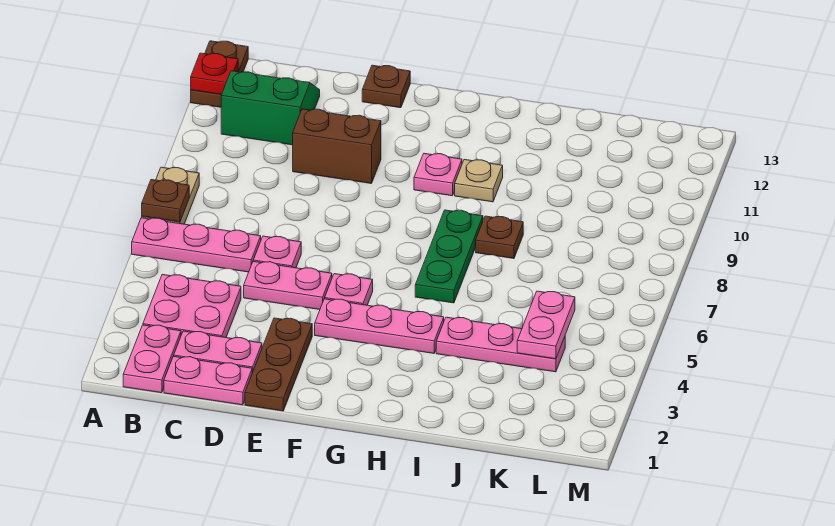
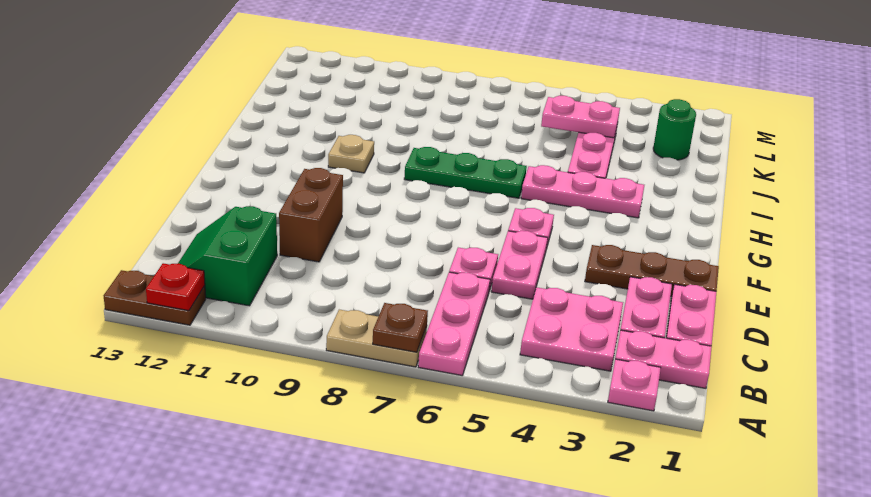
brown 1x1 plate [362,65,410,108] -> none
pink 1x3 plate [315,299,444,353] -> pink 1x3 plate turned to [521,165,644,218]
pink 1x1 plate [414,153,462,196] -> pink 1x1 plate moved to [608,359,661,411]
brown 1x1 plate [476,216,523,259] -> none
none -> green 1x1 round brick [653,99,696,160]

